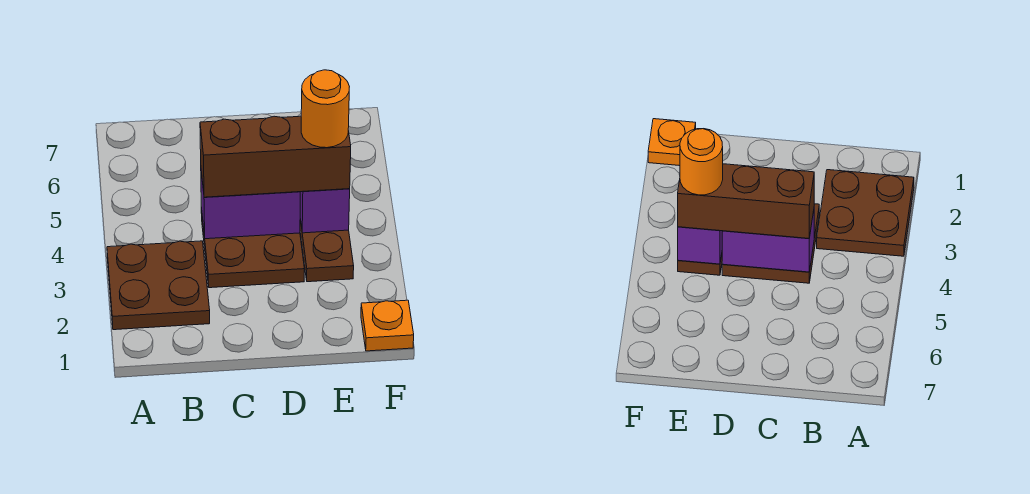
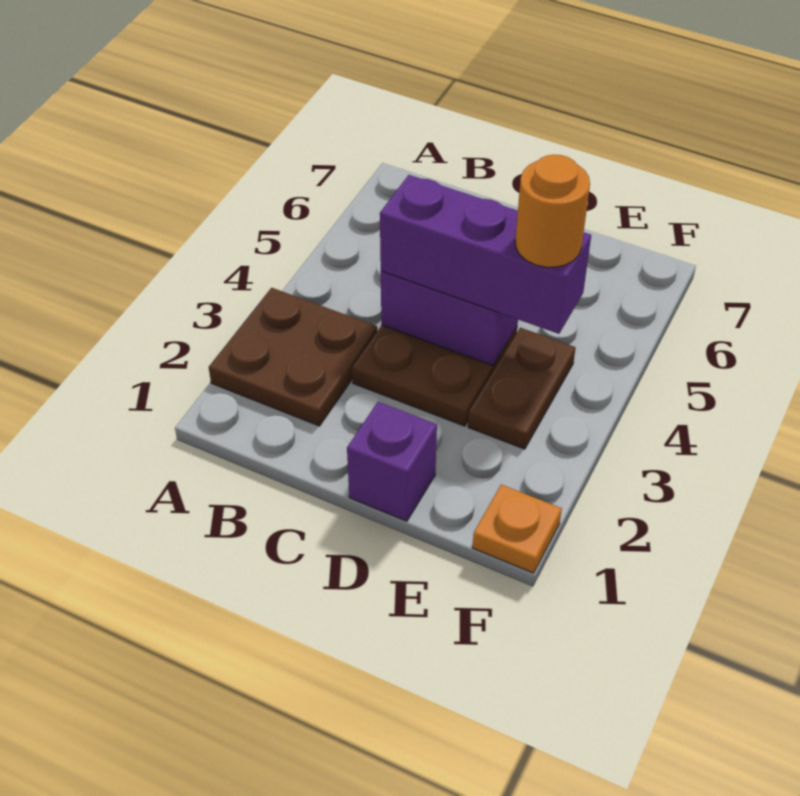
brown 1x3 brick [200,116,351,197] -> purple 1x3 brick [380,175,591,334]
purple 1x1 brick [300,189,350,233] -> purple 1x1 brick moved to [347,402,437,521]

